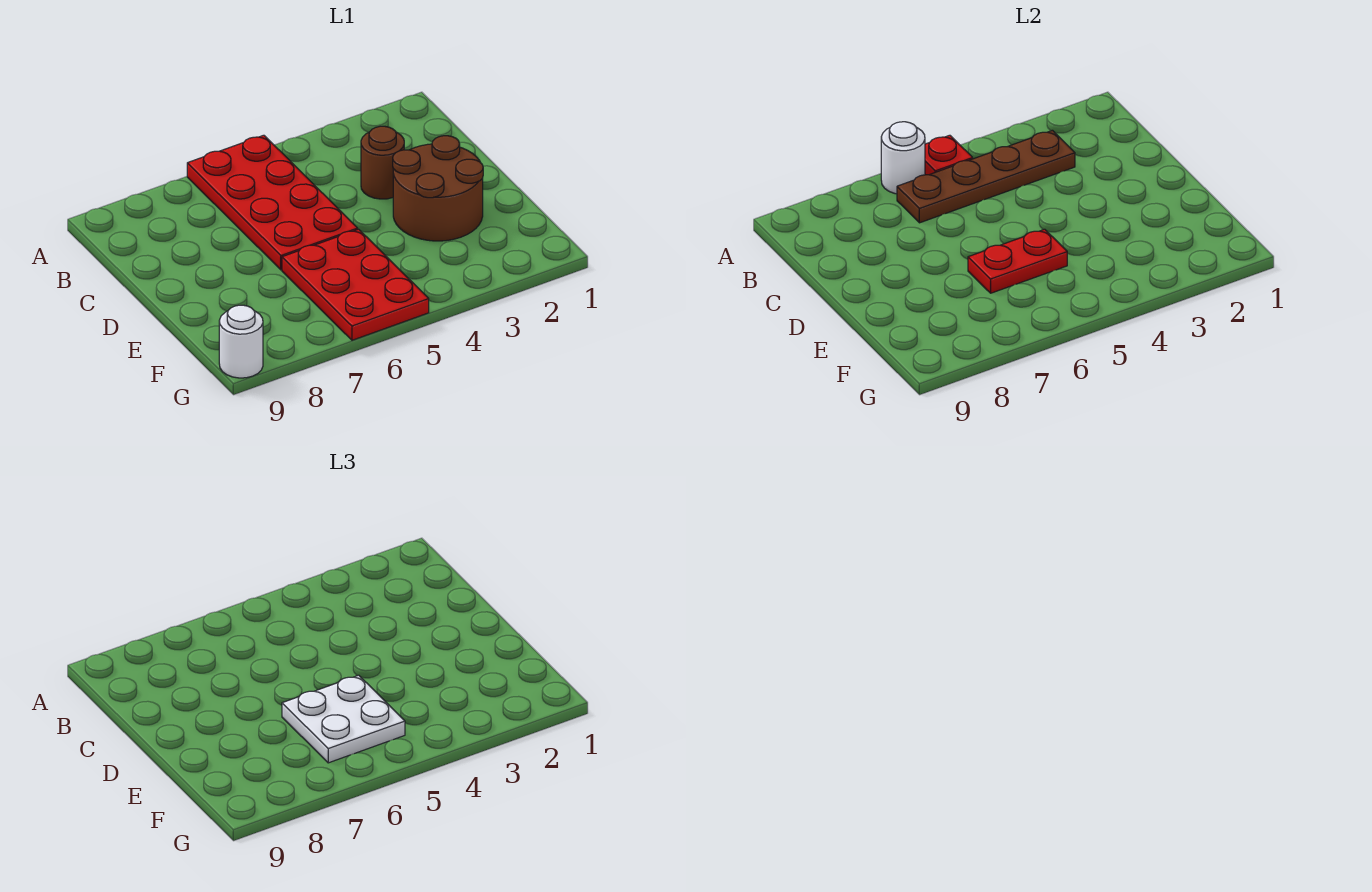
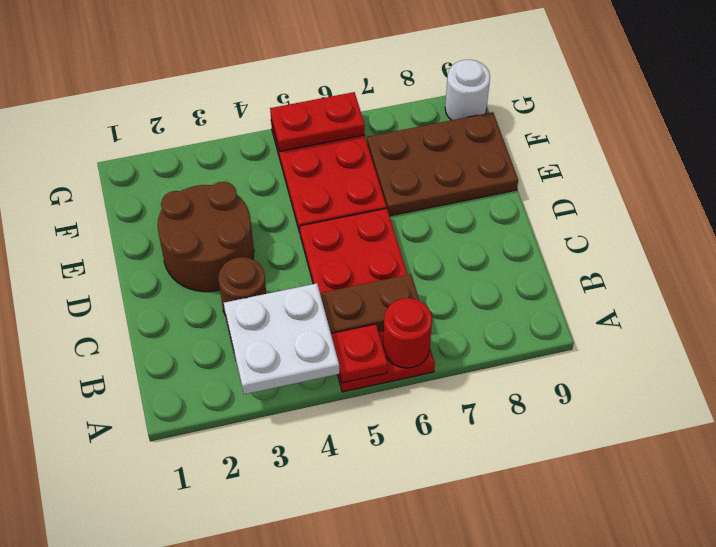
white 1x1 round brick [881,122,925,194] -> red 1x1 round brick [383,298,432,368]
red 1x2 plate [968,229,1067,293] -> red 1x2 plate moved to [270,92,365,151]
white 2x2 plate [282,675,405,763] -> white 2x2 plate moved to [224,283,339,394]
none -> brown 2x3 plate [367,112,518,216]

